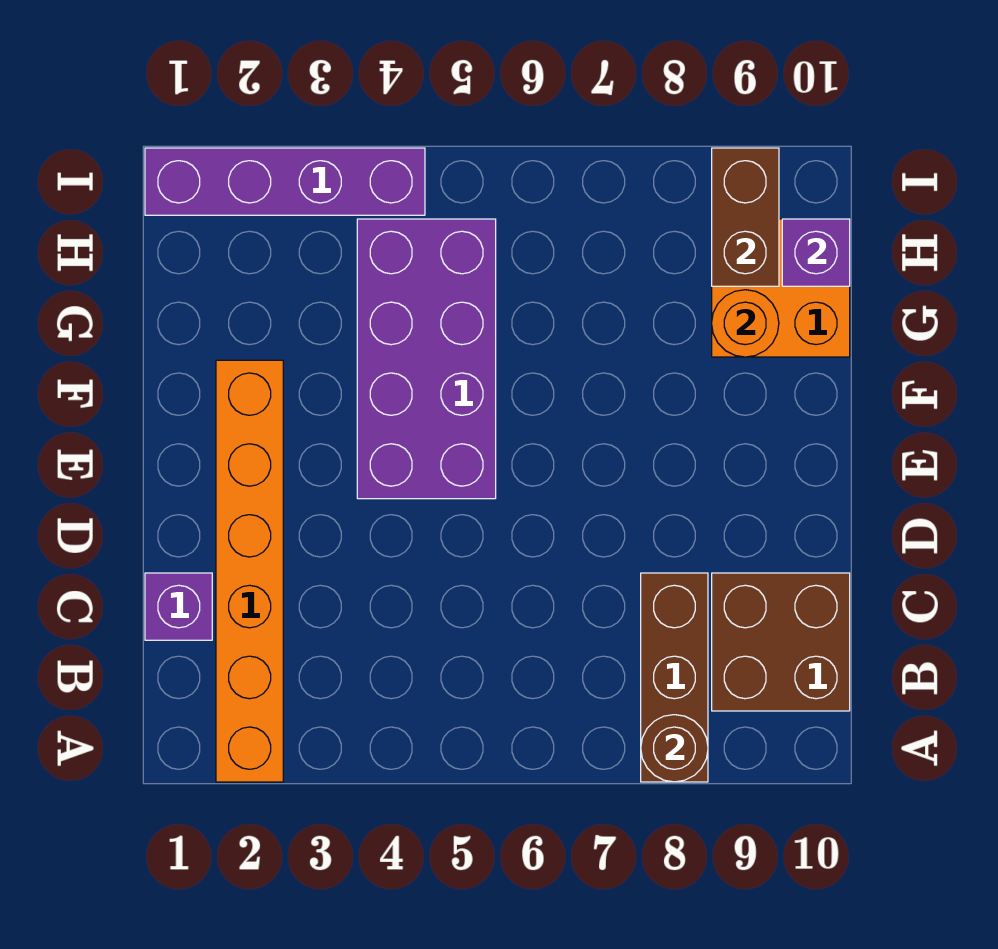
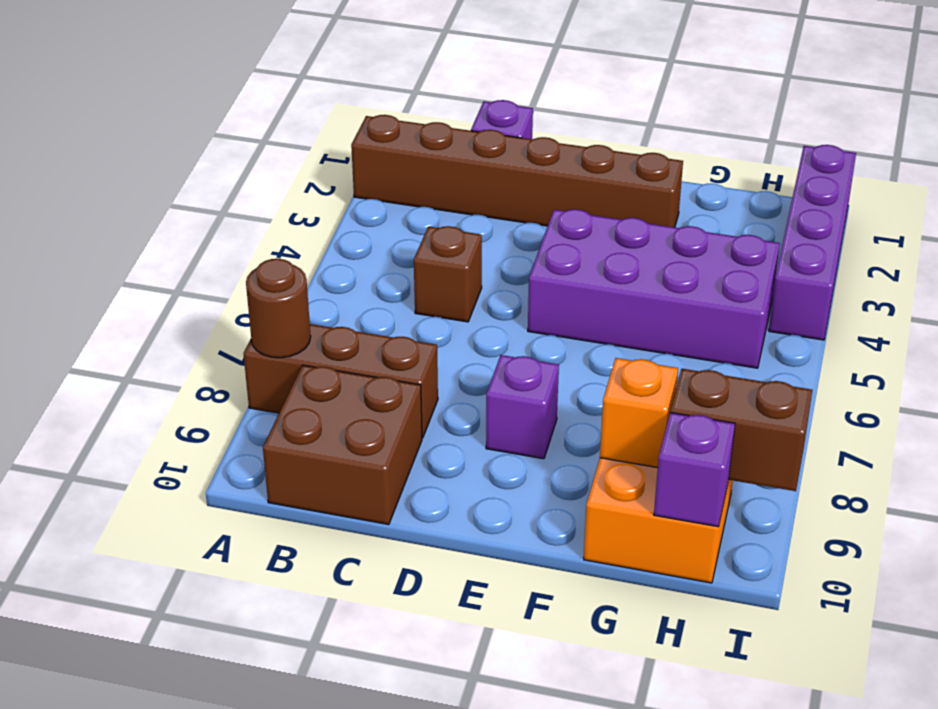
orange 1x6 brick [216,360,283,782] -> brown 1x6 brick [351,115,683,227]
none -> brown 1x1 brick [414,226,482,322]
none -> purple 1x1 brick [486,355,559,459]
orange 1x1 round brick [712,290,779,357] -> orange 1x1 brick [600,358,678,468]

